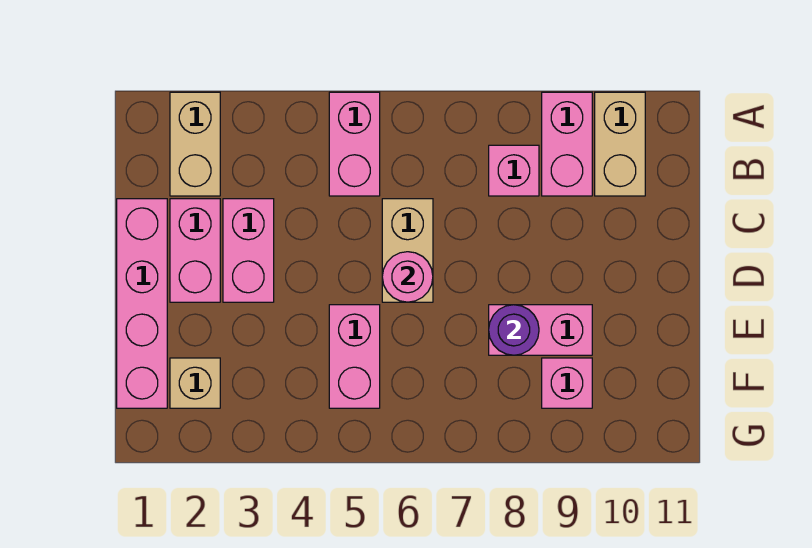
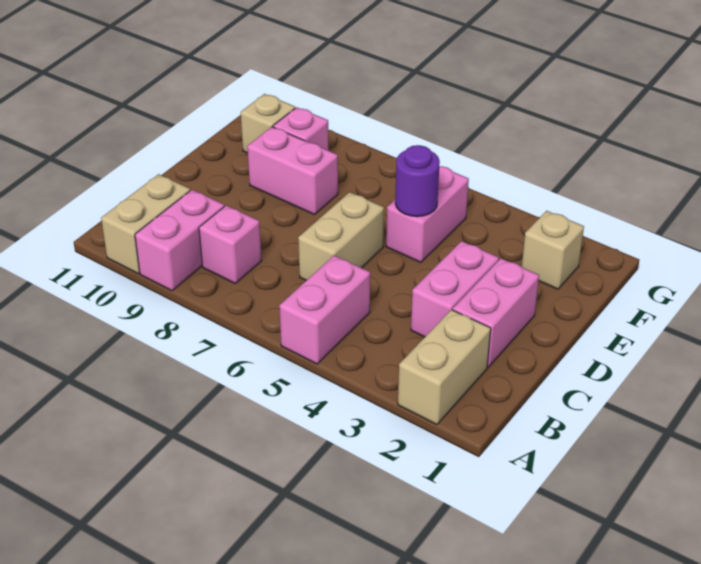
pink 1x4 brick [117,199,167,408] -> none
pink 1x1 round brick [382,252,433,302] -> none
purple 1x1 round brick [489,305,539,355] -> purple 1x1 round brick moved to [395,145,440,217]
none -> tan 1x1 brick [241,94,295,153]

